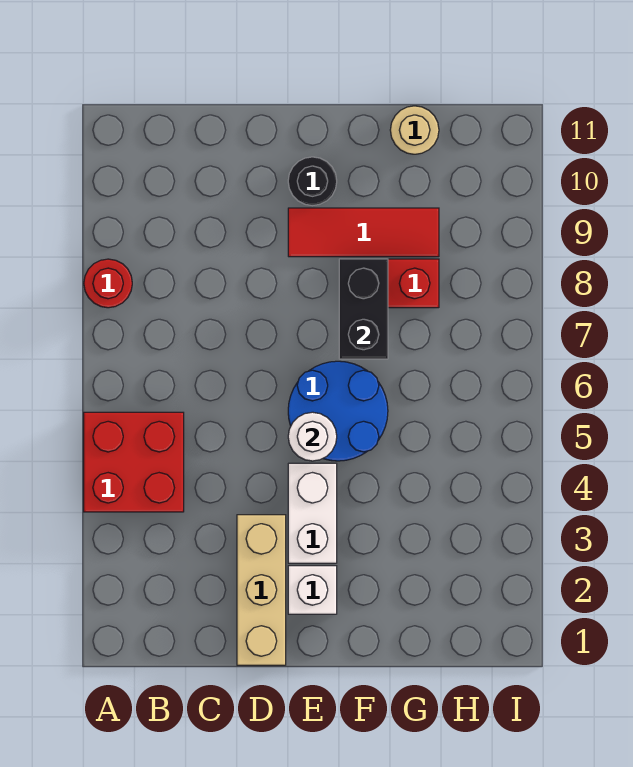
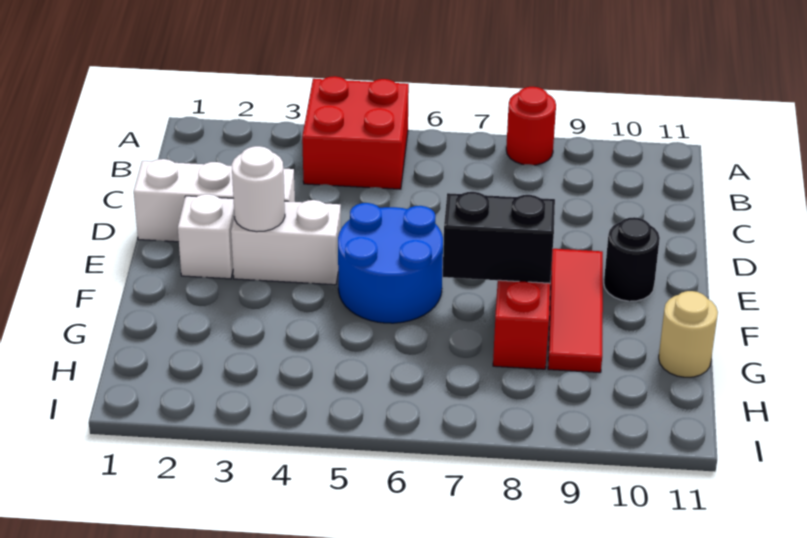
tan 1x3 brick [237,515,286,665] -> white 1x3 brick [134,159,295,242]
white 1x1 round brick [288,412,337,461] -> white 1x1 round brick moved to [232,146,285,232]

